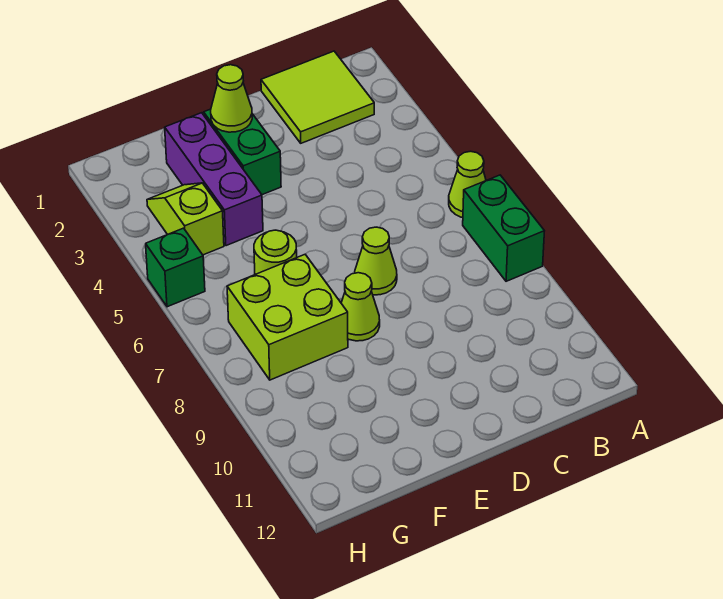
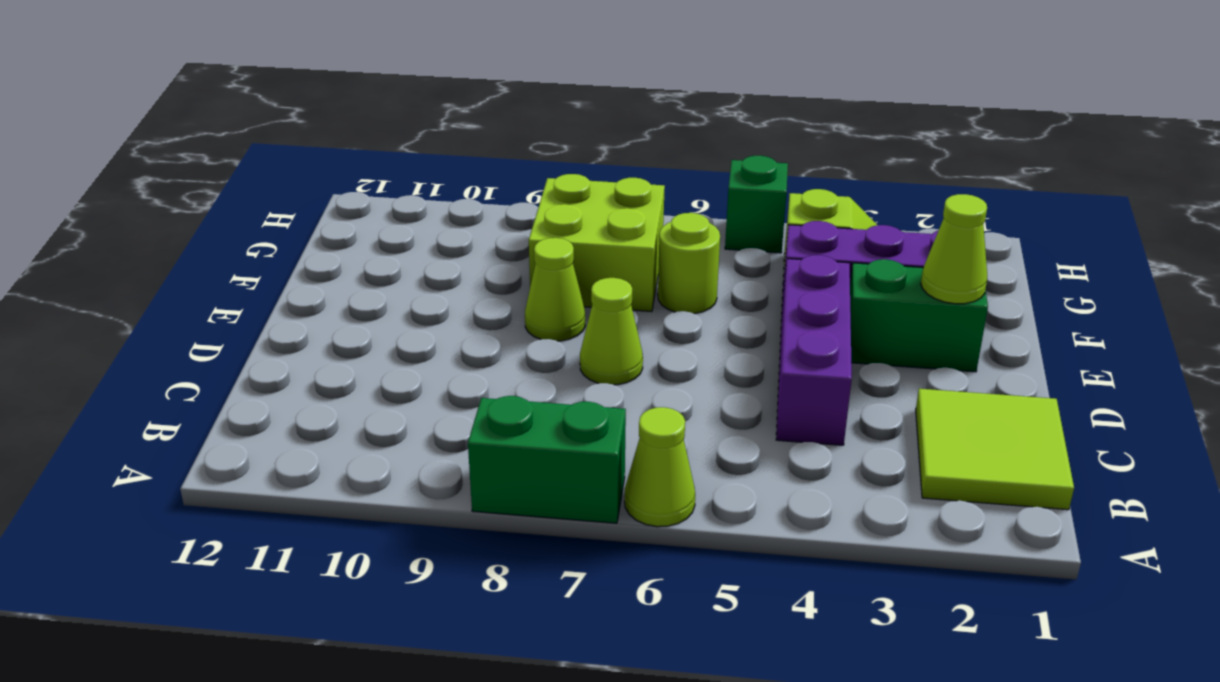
none -> purple 1x3 brick [776,255,852,445]

